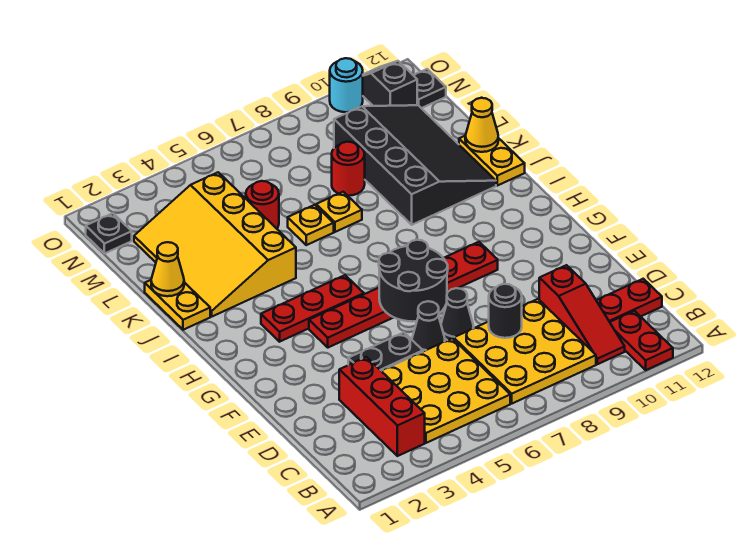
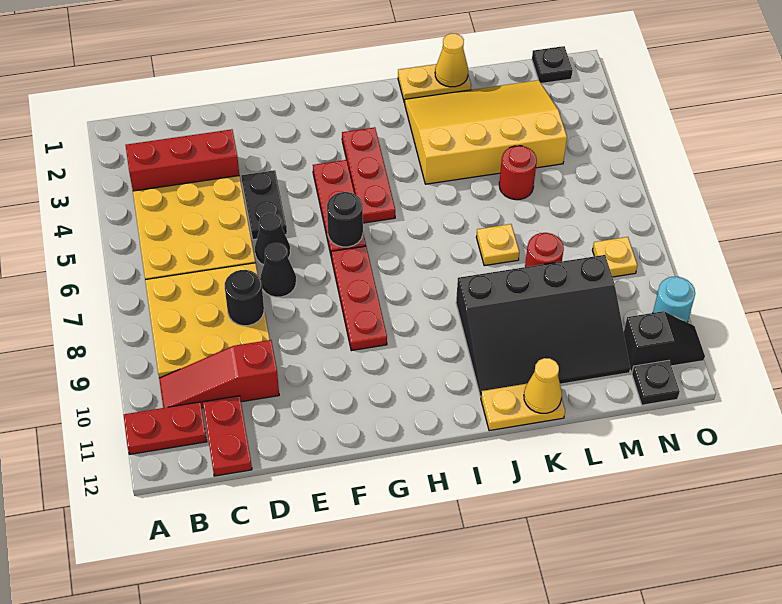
black 2x2 round brick [379,240,448,322] -> black 1x1 round brick [327,192,363,247]
yellow 1x1 plate [288,205,334,245] -> yellow 1x1 plate moved to [592,237,637,277]

